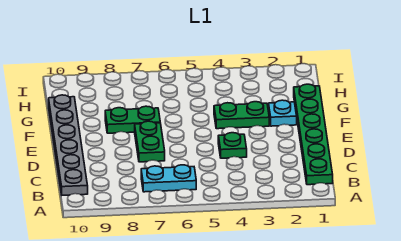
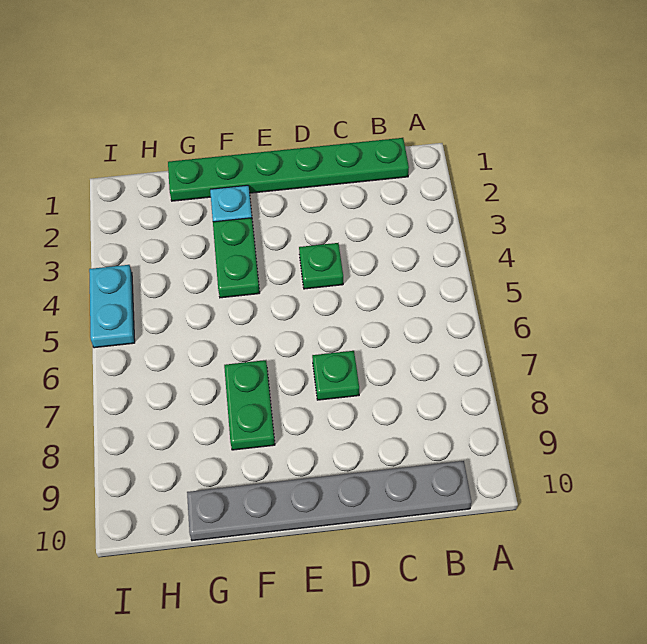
cyan 1x2 plate [141,165,196,192] -> cyan 1x2 plate moved to [89,265,135,348]
green 1x2 plate [135,121,165,162] -> green 1x1 plate [312,351,359,400]

